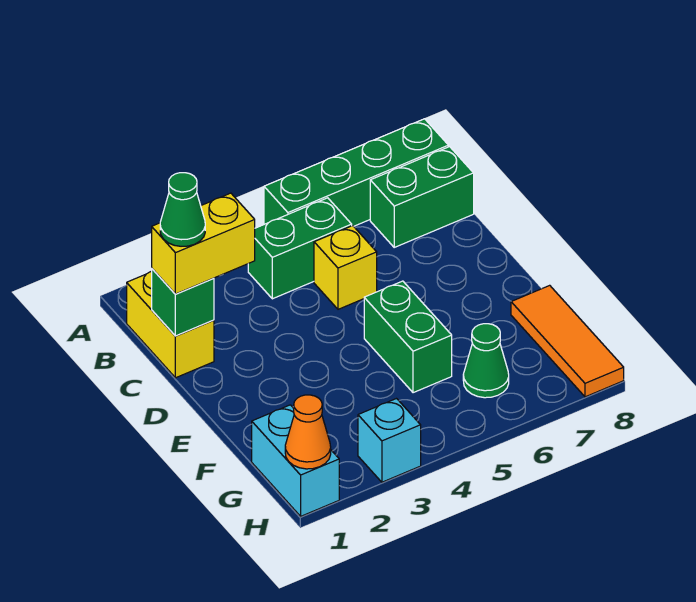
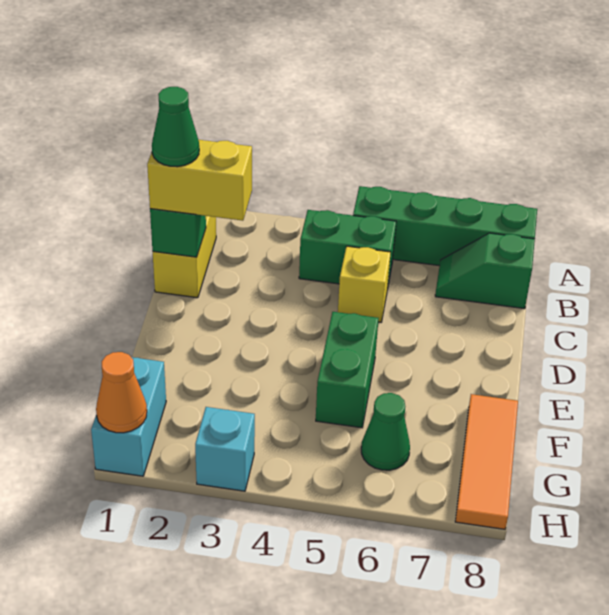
green 1x2 brick [370,147,474,247] -> green 1x2 slope [435,233,535,309]

